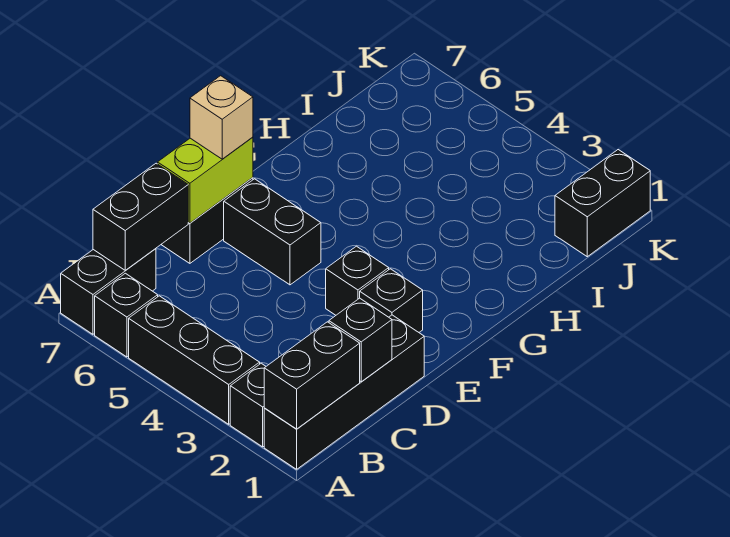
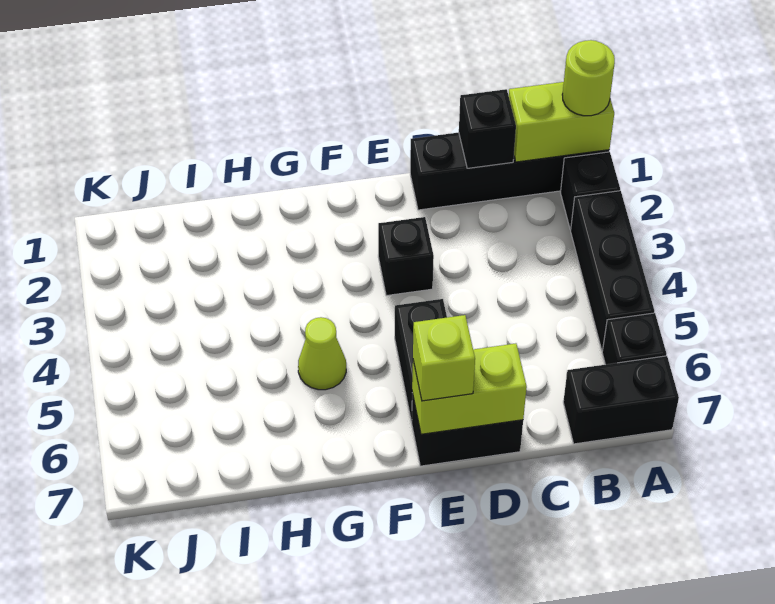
black 1x2 brick [264,322,360,429] -> lime 1x2 brick [509,82,614,162]
none -> lime 1x1 round brick [562,40,615,116]
black 1x2 brick [93,163,188,271] -> none
black 1x1 brick [360,269,423,332] -> none
tan 1x1 brick [190,76,253,159] -> lime 1x1 brick [413,315,475,401]
none -> lime 1x1 cone [298,317,346,390]
black 1x2 brick [555,150,650,257] -> none

